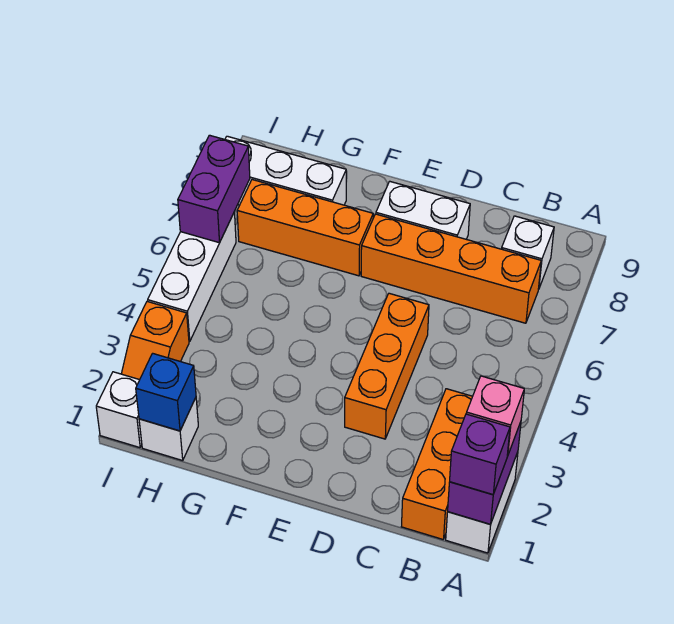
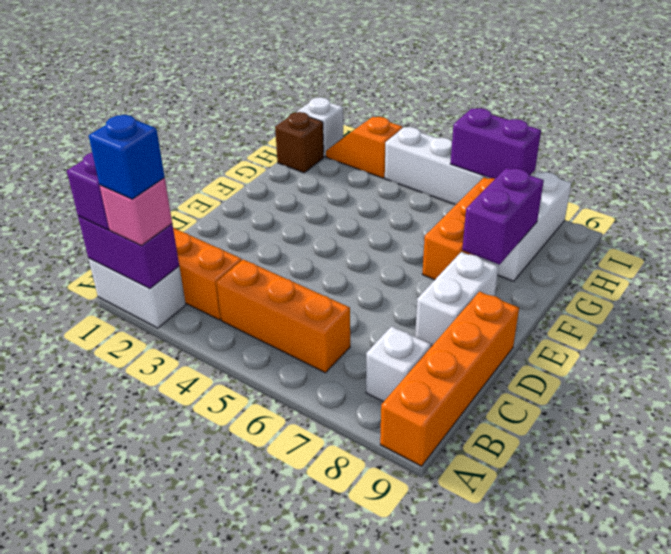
orange 1x4 brick [361,214,541,323] -> orange 1x4 brick moved to [380,292,519,466]
orange 1x3 brick [345,293,429,439] -> orange 1x3 brick moved to [216,259,350,373]
none -> purple 1x2 brick [462,168,544,265]
white 1x1 brick [139,398,198,461] -> brown 1x1 brick [275,112,324,173]
blue 1x1 brick [136,353,196,431] -> blue 1x1 brick moved to [89,115,165,199]

